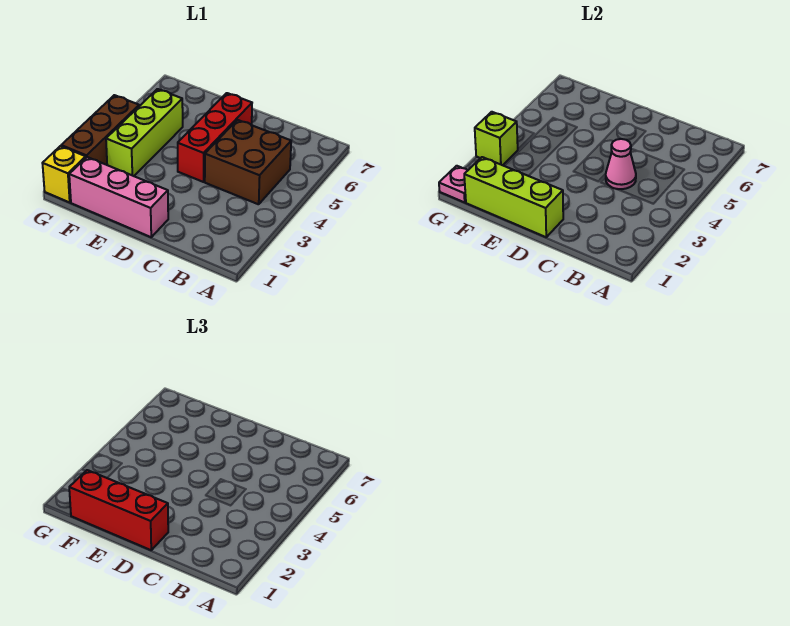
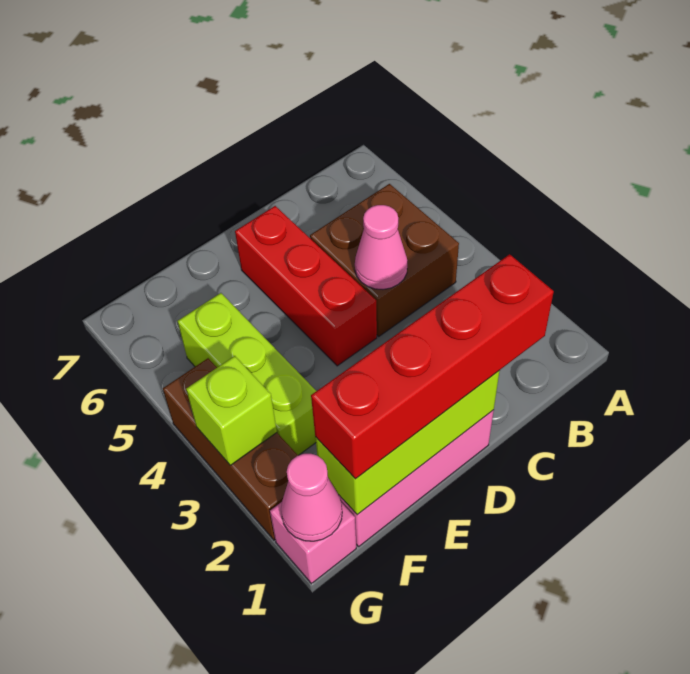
red 1x3 brick [69,470,168,550] -> red 1x4 brick [311,254,554,479]
yellow 1x1 brick [42,146,86,202] -> pink 1x1 brick [270,502,356,584]
pink 1x1 plate [439,166,468,202] -> pink 1x1 cone [281,454,342,541]

